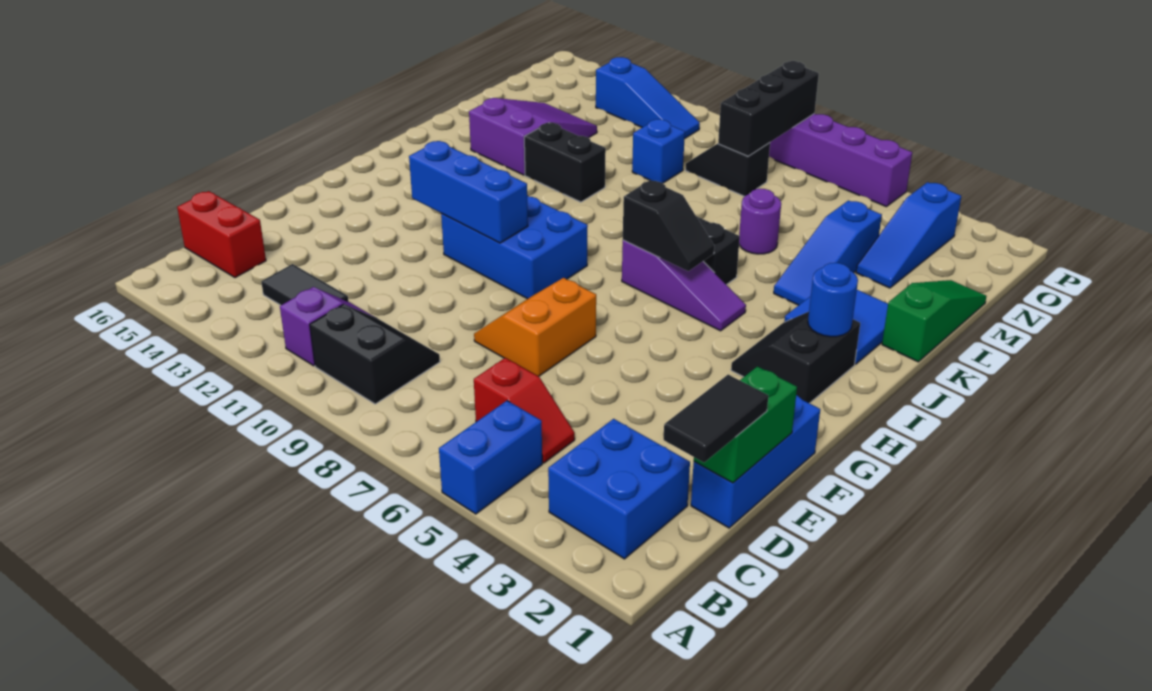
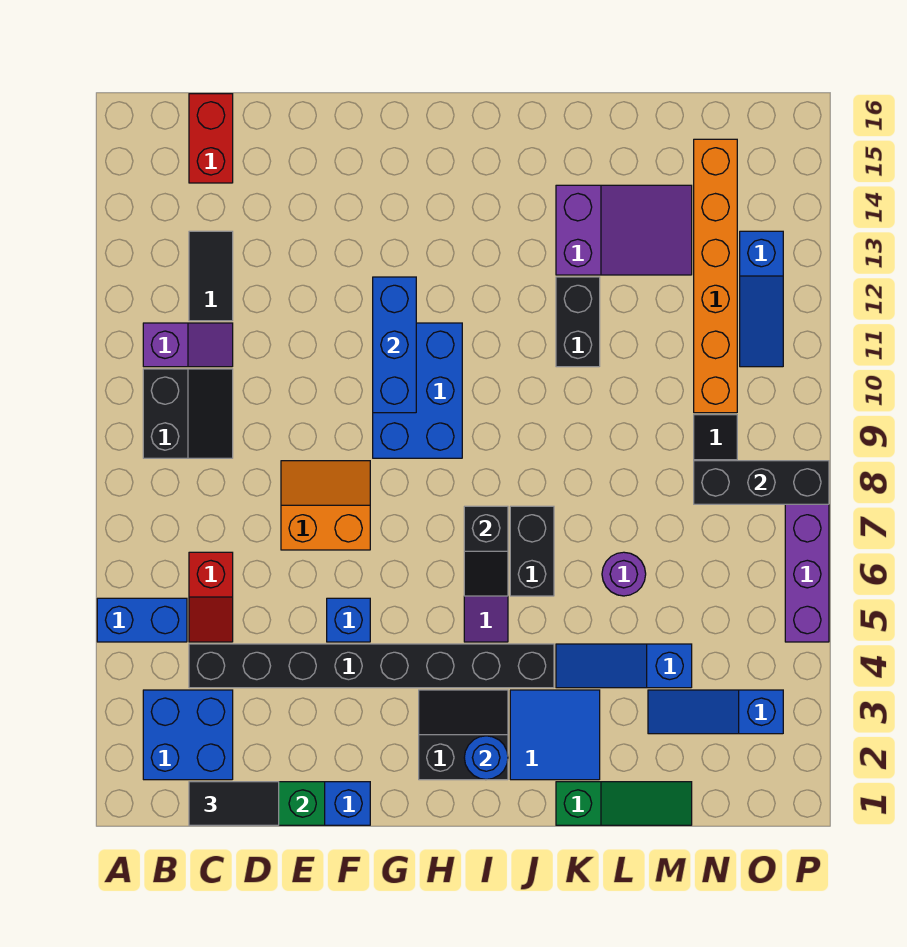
none -> black 1x8 brick [189,644,554,688]
blue 1x1 brick [632,119,685,183] -> blue 1x1 brick moved to [327,598,370,642]
none -> orange 1x6 brick [694,139,737,413]

